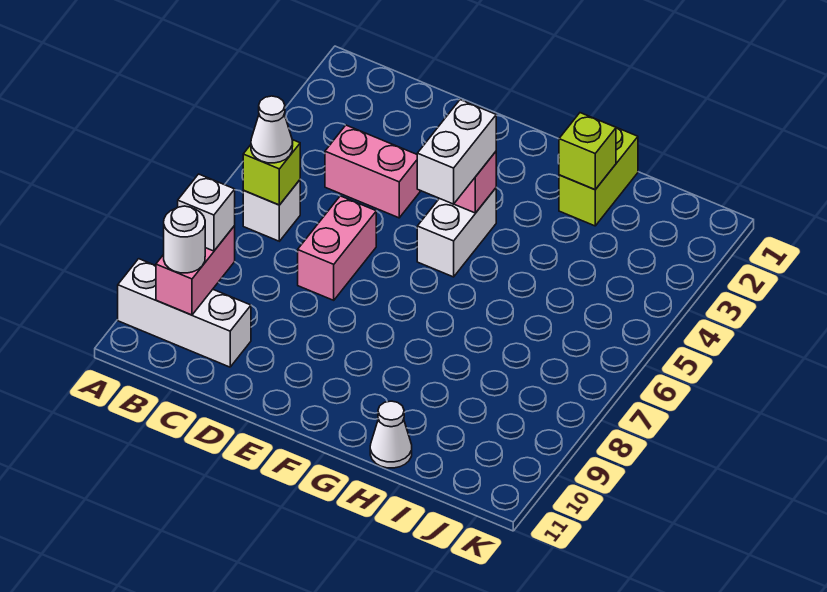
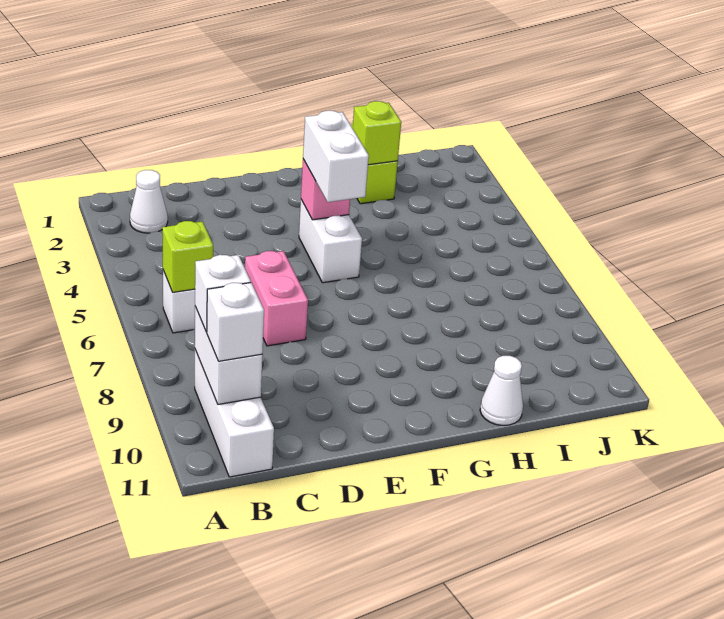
white 1x3 brick [118,259,251,367] -> white 1x3 brick turned to [195,350,274,477]
white 1x1 cone [251,96,293,163] -> white 1x1 cone moved to [130,170,168,233]
pink 1x2 brick [156,226,235,315] -> white 1x2 brick [195,307,262,404]
white 1x1 round brick [164,206,205,273] -> white 1x1 brick [207,283,264,361]
pink 1x2 brick [325,125,420,218] -> none

